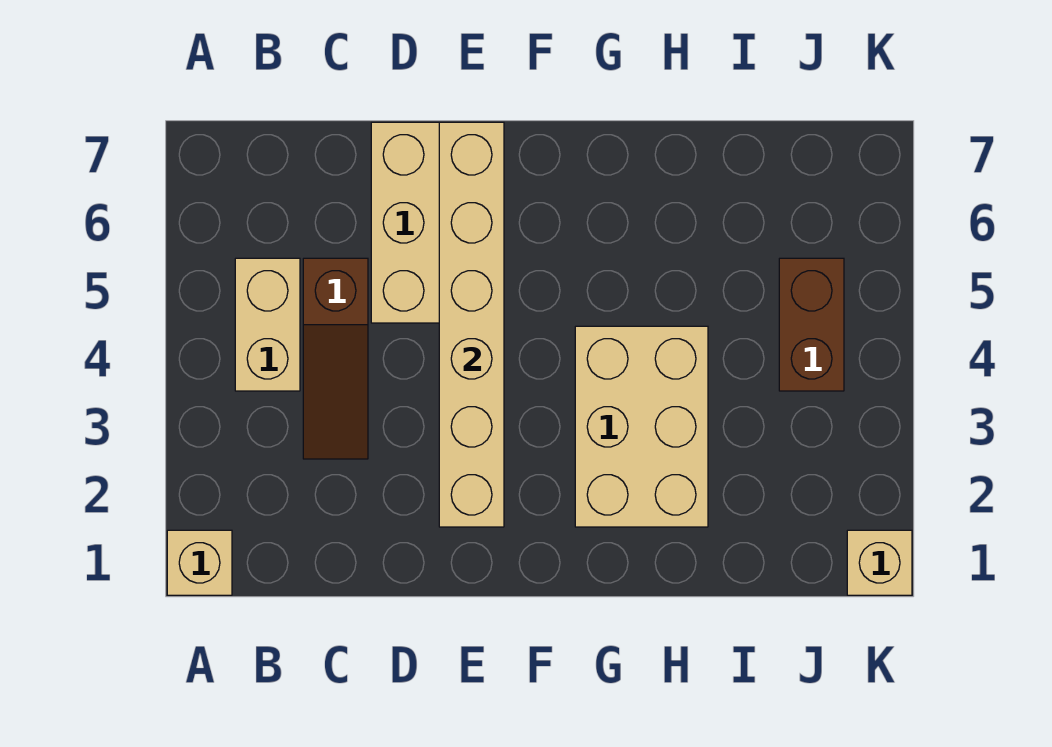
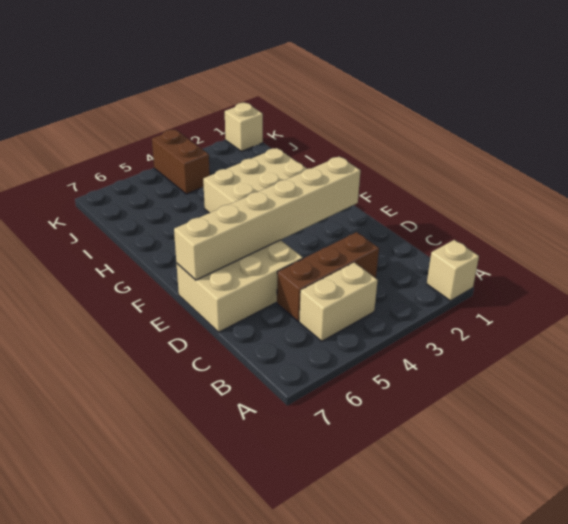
brown 1x3 slope [303,258,368,459] -> brown 1x3 brick [277,232,379,321]
brown 1x2 brick [779,258,844,391] -> brown 1x2 brick turned to [152,129,210,194]

